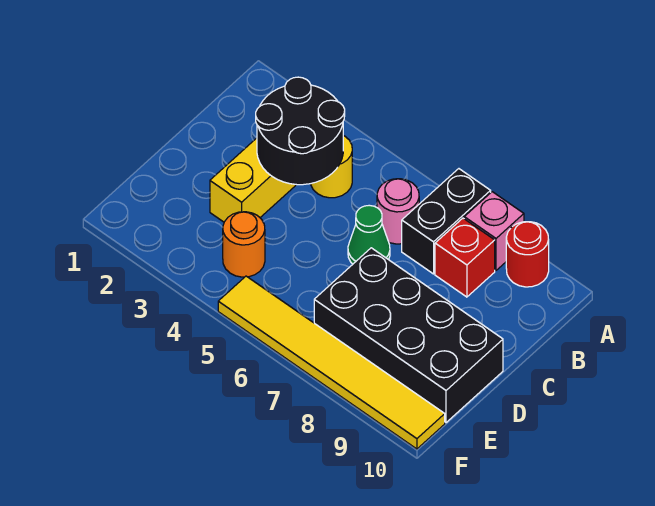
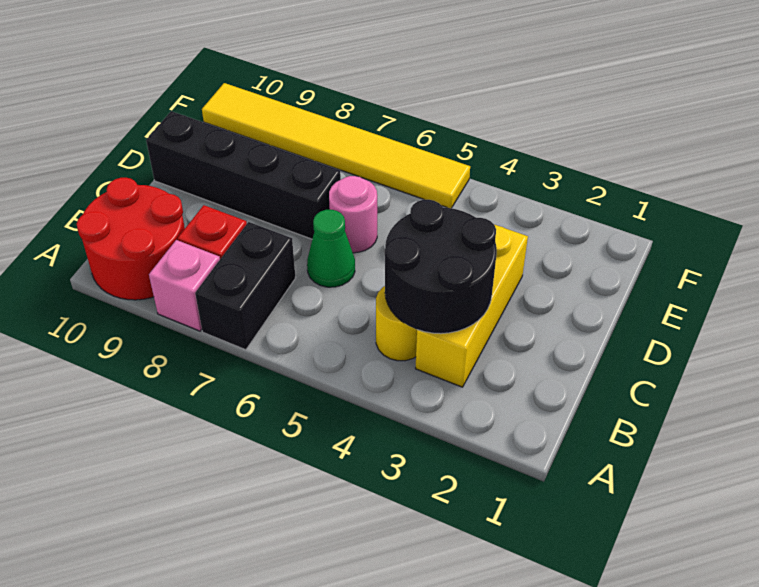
red 1x1 round brick [506,222,549,287] -> red 2x2 round brick [77,178,185,300]
pink 1x1 round brick [377,179,419,244] -> pink 1x1 round brick moved to [329,176,377,253]
black 2x4 brick [314,248,503,423] -> black 1x4 brick [146,111,341,239]
orange 1x1 round brick [223,212,265,277] -> none

